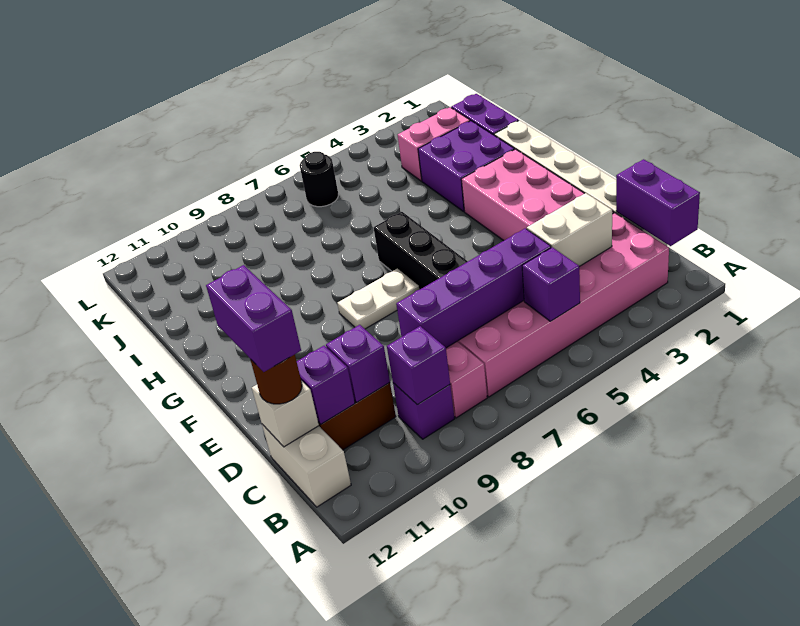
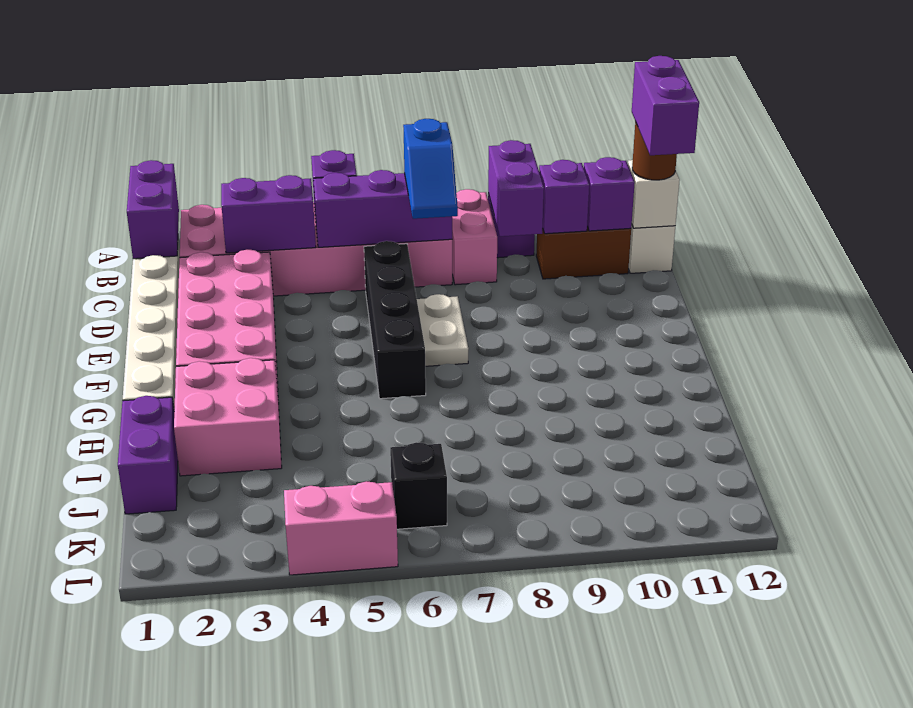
purple 1x1 brick [387,326,450,404] -> purple 1x2 brick [488,140,544,236]
white 1x2 brick [527,193,612,266] -> purple 1x2 brick [221,175,316,253]
purple 1x4 brick [396,228,551,348] -> purple 1x3 brick [313,170,452,247]
none -> blue 1x2 slope [403,119,458,219]
white 1x2 plate [337,269,419,329] -> white 1x2 plate turned to [417,294,468,366]
purple 2x2 brick [418,121,515,211] -> pink 2x2 brick [174,358,282,476]
pink 1x2 brick [398,107,470,181] -> pink 1x2 brick moved to [284,481,398,575]
black 1x1 round brick [300,152,338,207] -> black 1x1 brick [390,443,447,529]

